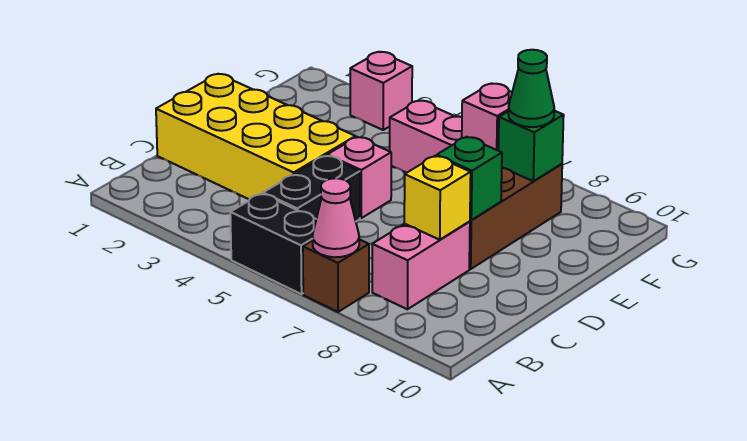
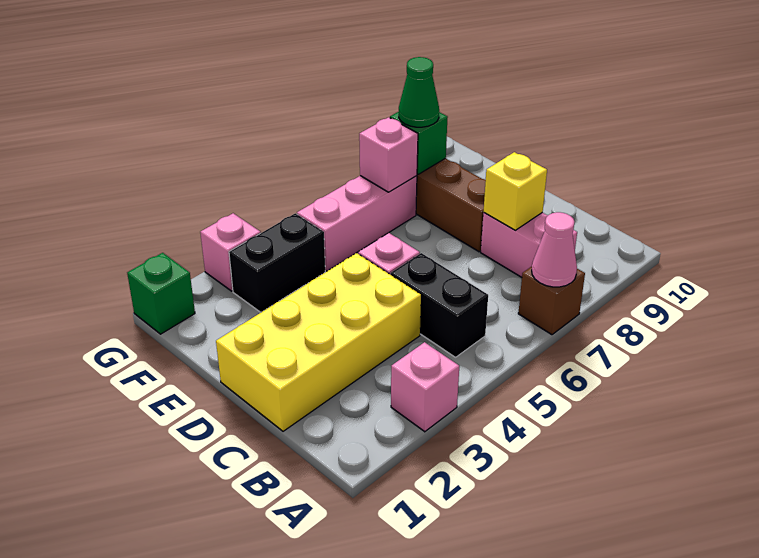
none -> pink 1x1 brick [391,342,459,432]
black 1x2 brick [230,194,316,294] -> black 1x2 brick moved to [229,213,325,312]
green 1x1 brick [437,137,502,220] -> green 1x1 brick moved to [127,253,195,334]

